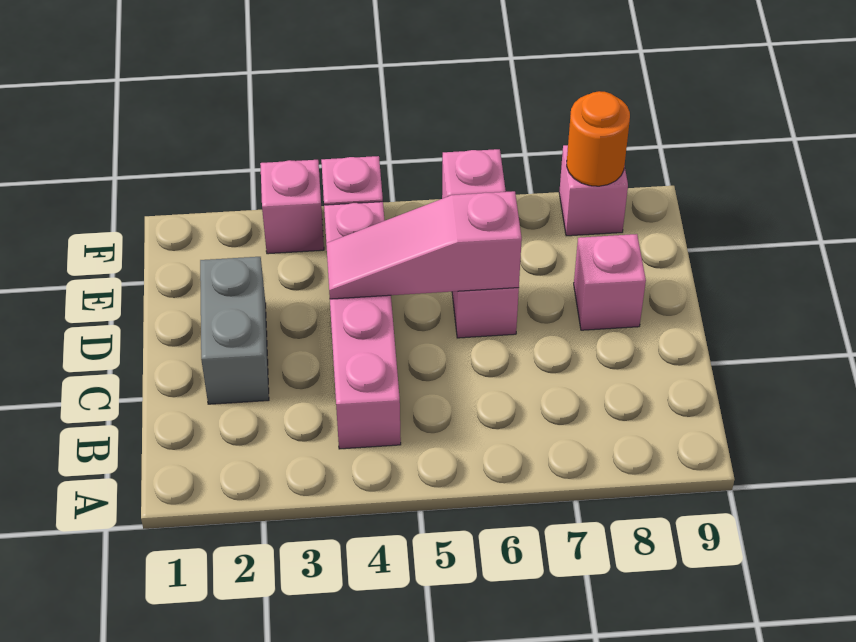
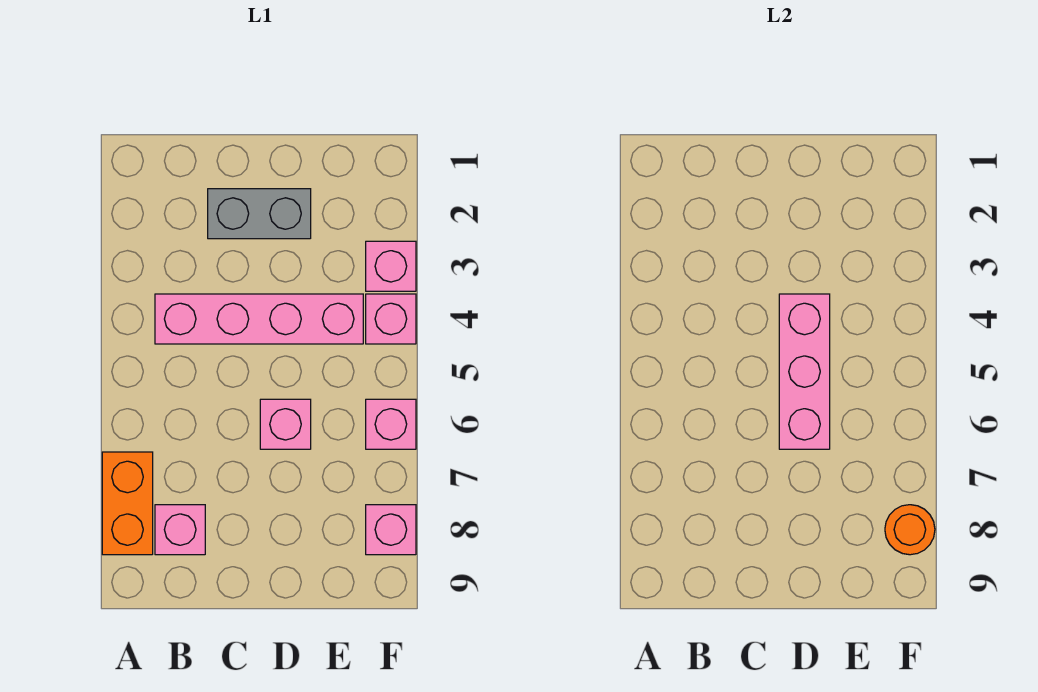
none -> orange 1x2 brick [102,452,153,555]
pink 1x3 slope [326,191,522,299] -> pink 1x3 brick [779,294,830,449]
pink 1x1 brick [574,234,646,330] -> pink 1x1 brick moved to [155,505,205,555]

